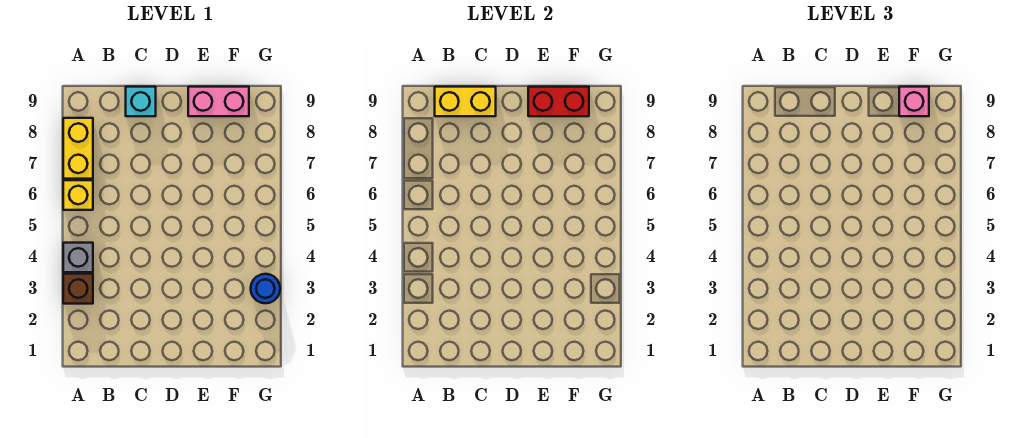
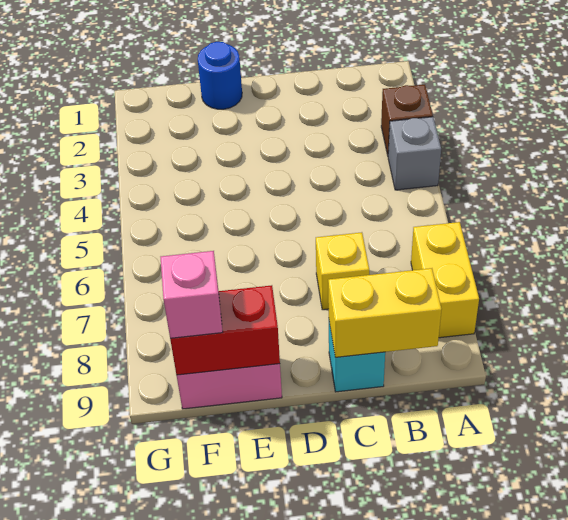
yellow 1x1 brick [63,180,93,210] -> yellow 1x1 brick moved to [316,232,369,310]
blue 1x1 round brick [251,274,280,303] -> blue 1x1 round brick moved to [198,42,242,109]

